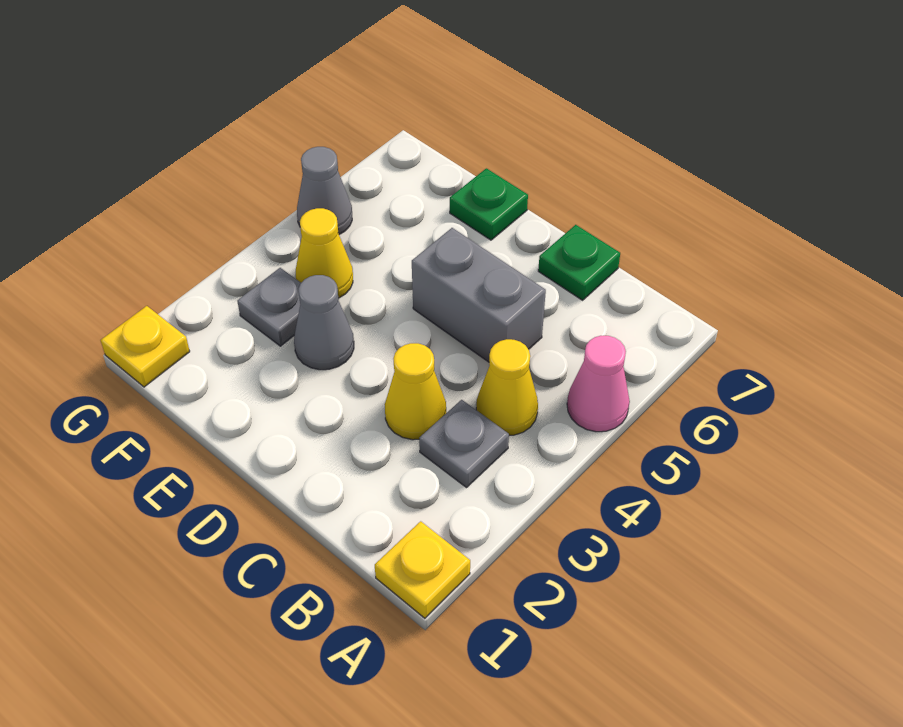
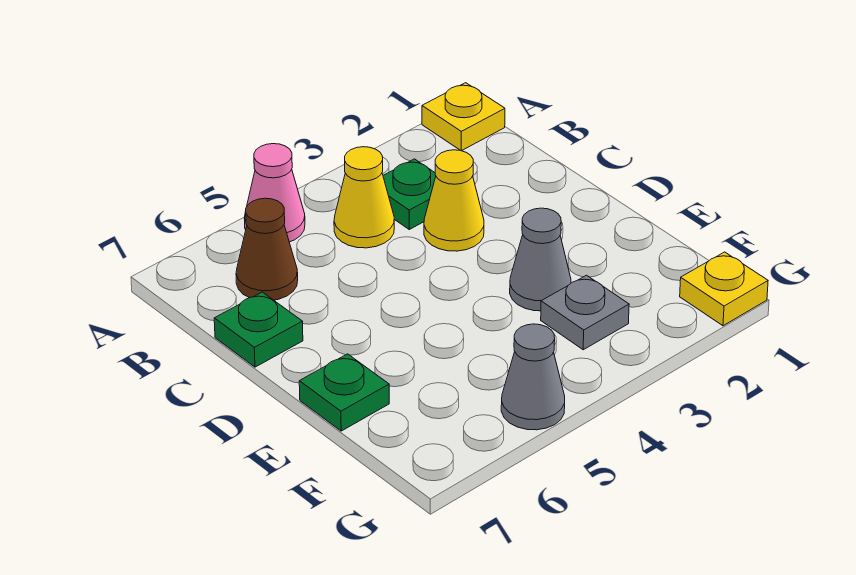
grey 1x1 plate [419,400,509,488] -> green 1x1 plate [383,159,436,229]
none -> brown 1x1 cone [236,198,298,300]
grey 1x2 brick [412,228,546,362] -> none
yellow 1x1 cone [296,208,353,298] -> none

